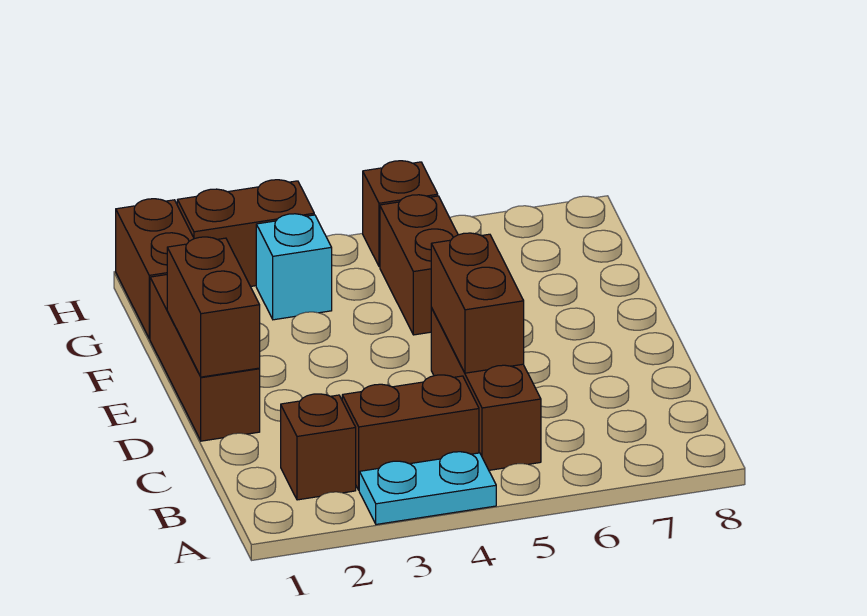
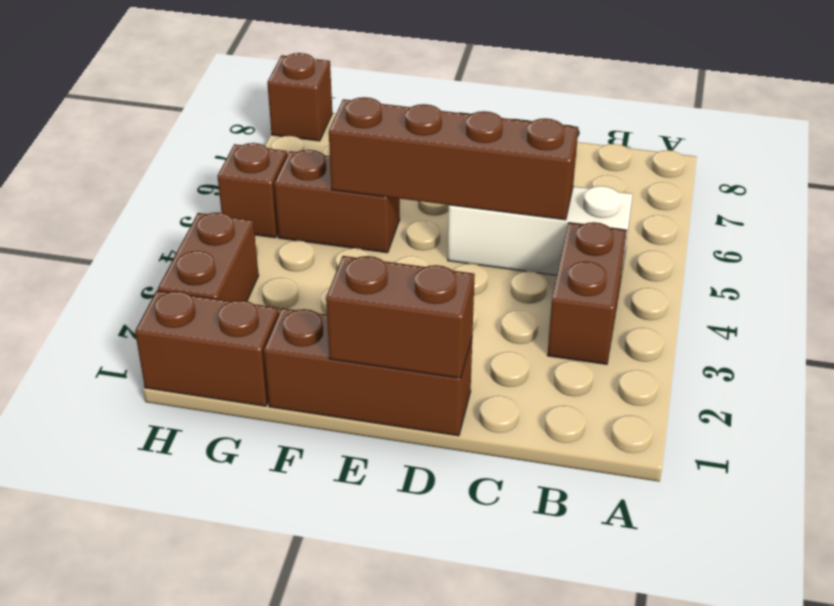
cyan 1x2 plate [359,452,496,524] -> none
brown 1x1 brick [281,394,356,500] -> brown 1x1 brick moved to [267,53,332,141]
brown 1x3 brick [431,308,541,470] -> white 1x3 brick [448,186,633,276]
brown 1x2 brick [431,233,524,373] -> brown 1x4 brick [329,97,578,220]
cyan 1x1 brick [256,214,332,320] -> none

